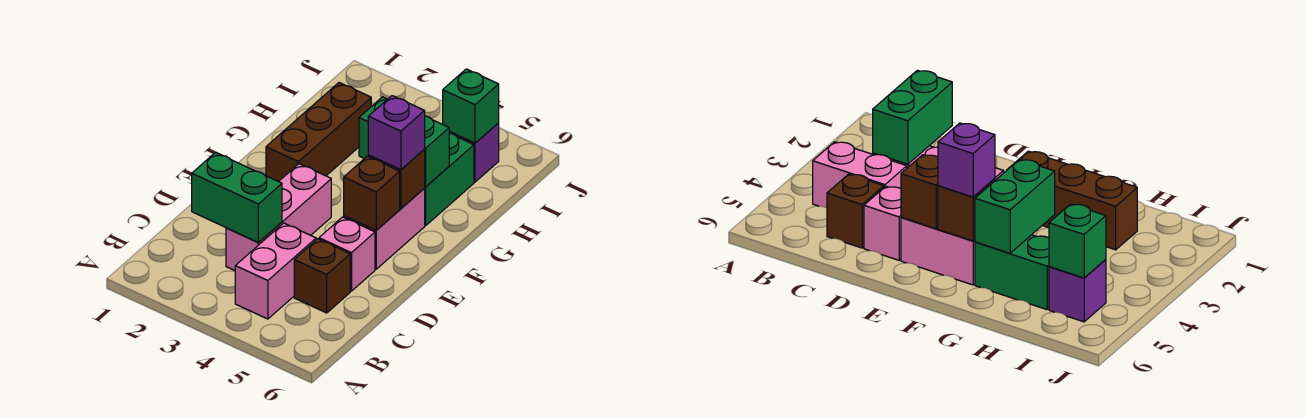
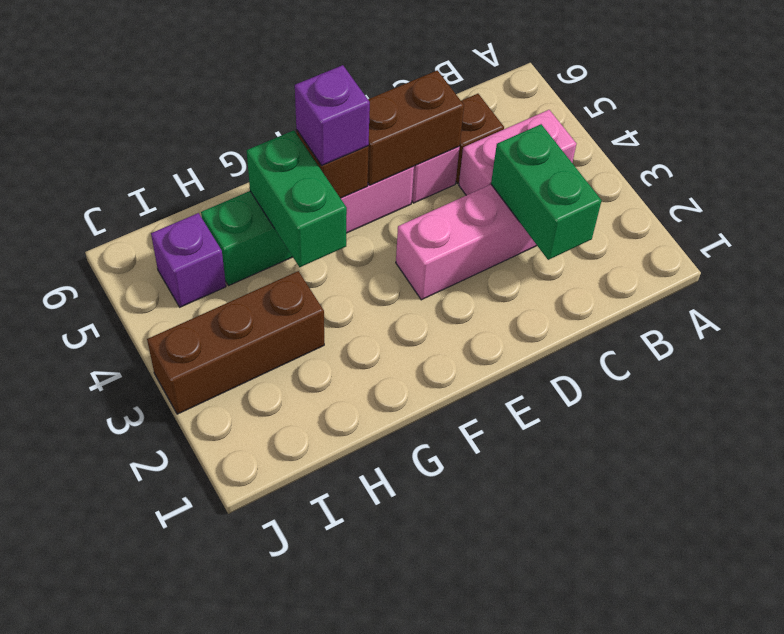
brown 1x1 brick [344,156,400,230] -> brown 1x2 brick [368,70,464,185]
brown 1x3 brick [266,83,371,182] -> brown 1x3 brick moved to [147,271,324,414]
green 1x1 brick [443,69,499,143] -> none

